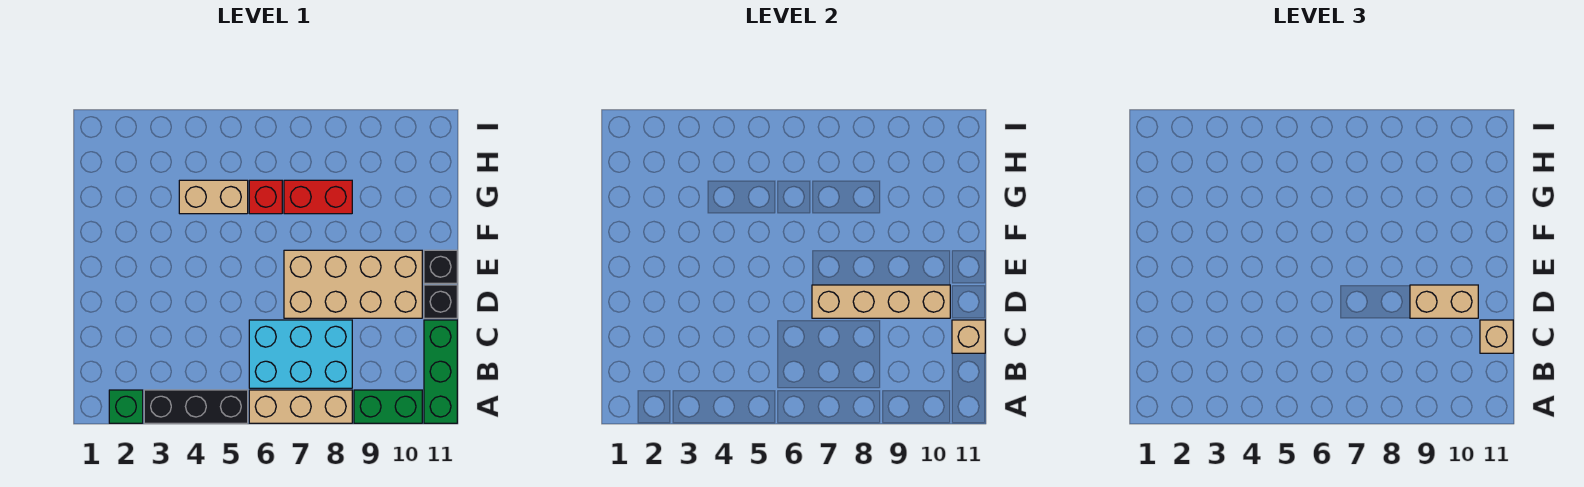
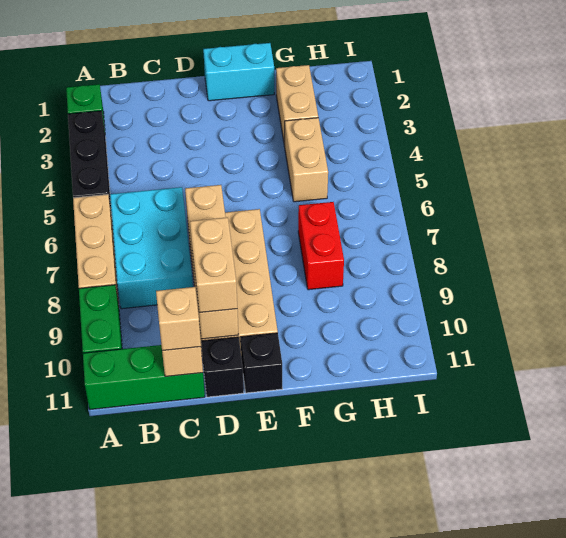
none -> cyan 1x2 brick [203,43,274,101]
none -> tan 1x2 brick [276,65,318,146]
red 1x1 brick [249,180,282,214] -> none

